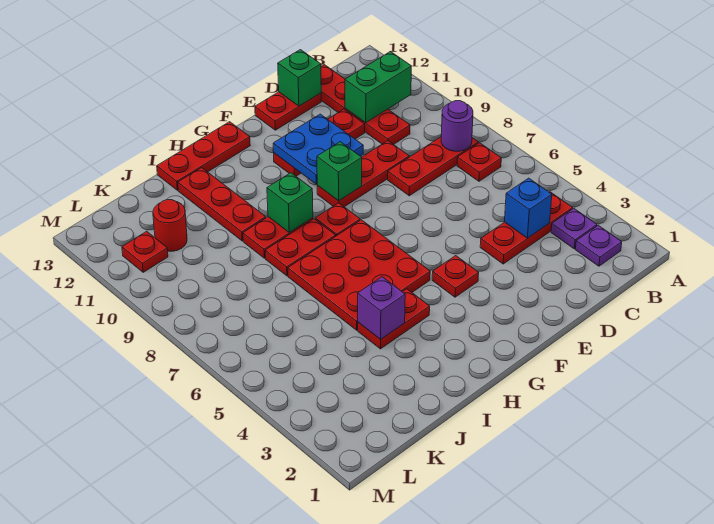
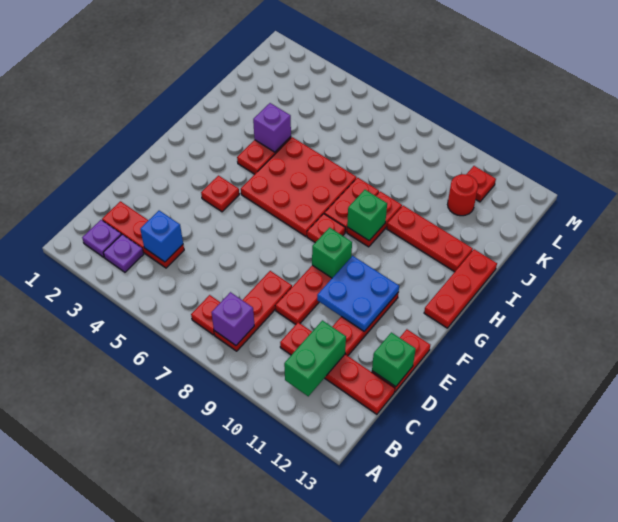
red 1x3 plate [480,192,573,264] -> red 1x3 plate turned to [102,201,184,268]
purple 1x1 round brick [441,101,473,151] -> purple 1x1 brick [212,292,254,345]

